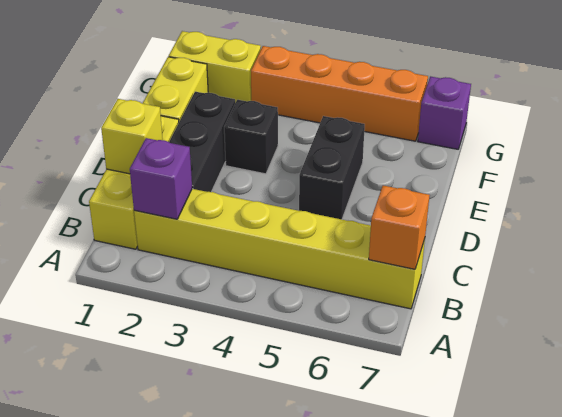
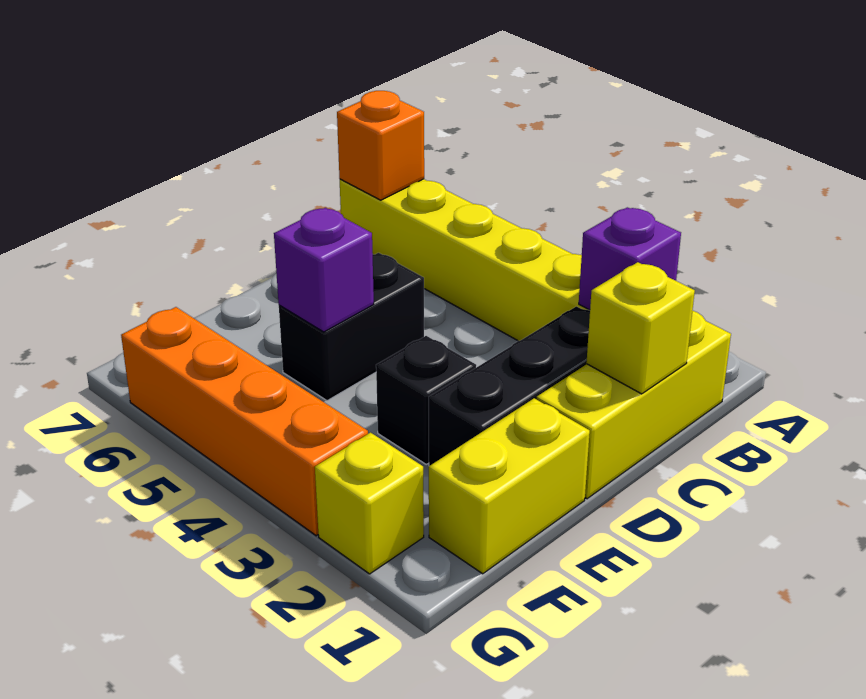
yellow 1x2 brick [169,31,261,103] -> yellow 1x1 brick [315,433,424,574]
purple 1x1 brick [418,76,471,149] -> purple 1x1 brick moved to [274,208,374,332]

